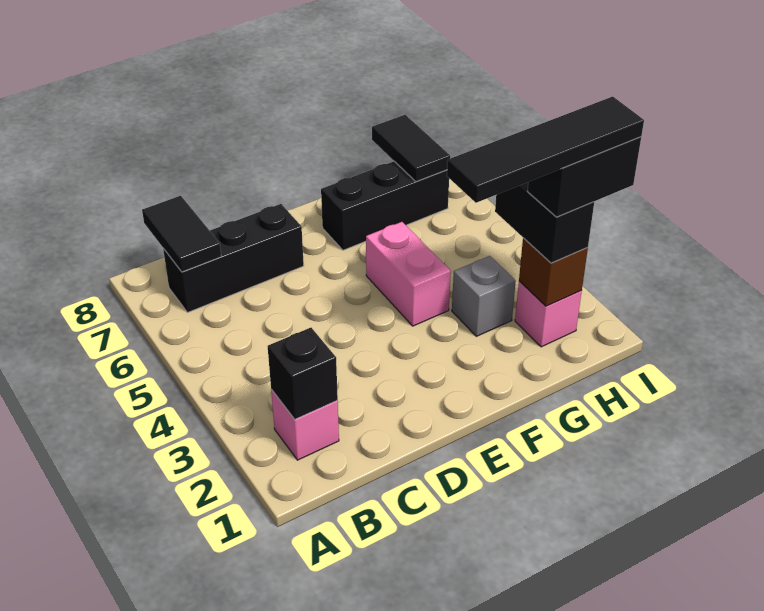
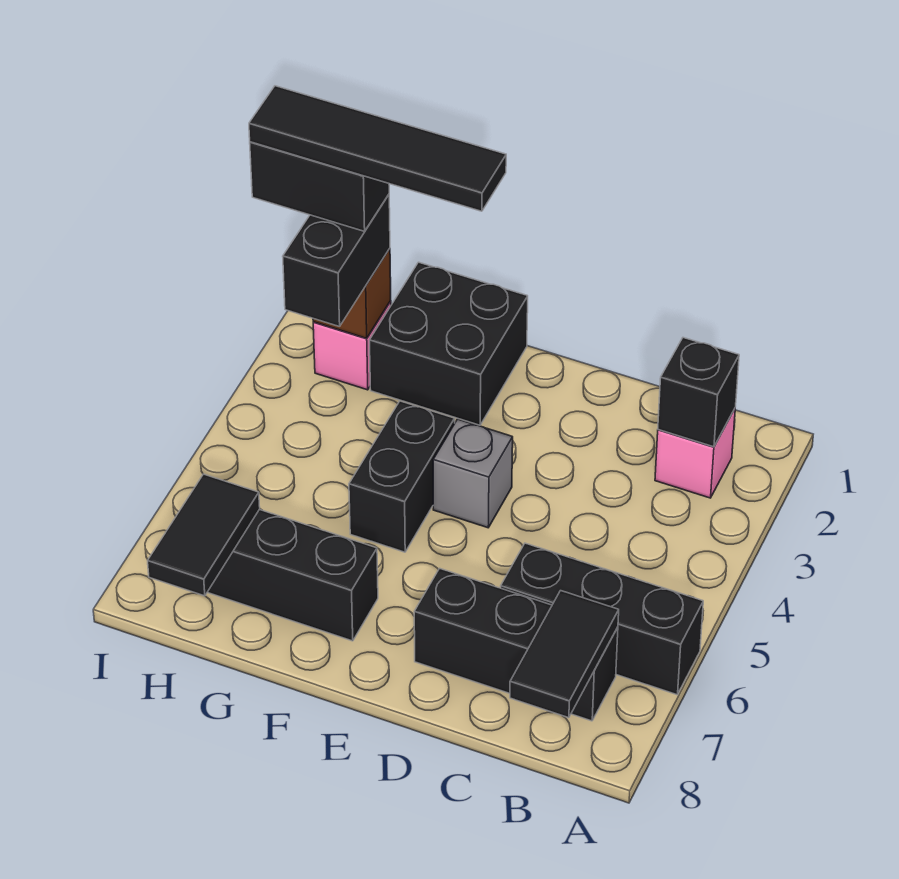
none -> black 1x3 brick [501,543,703,695]
none -> black 2x2 brick [370,262,528,425]
pink 1x2 brick [366,222,451,326] -> black 1x2 brick [349,401,455,552]
grey 1x1 brick [452,256,516,336] -> grey 1x1 brick moved to [433,419,513,528]

